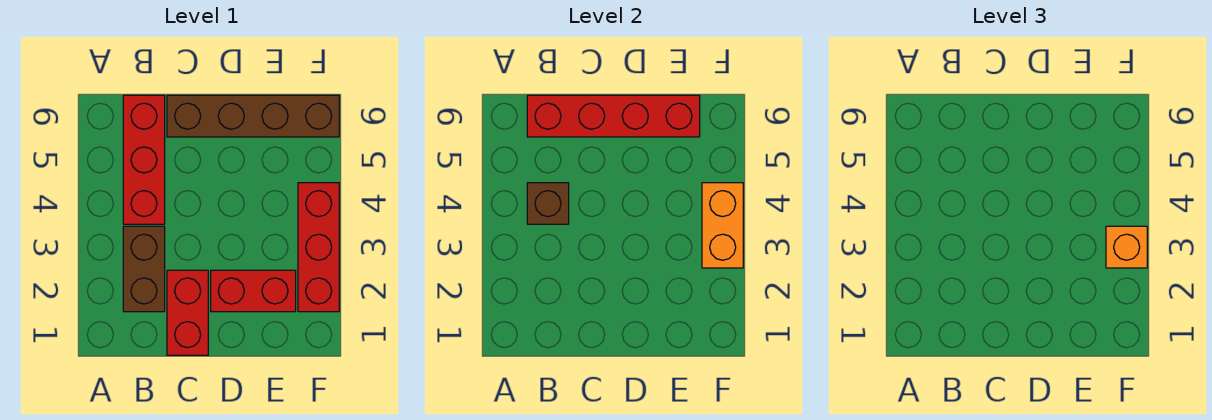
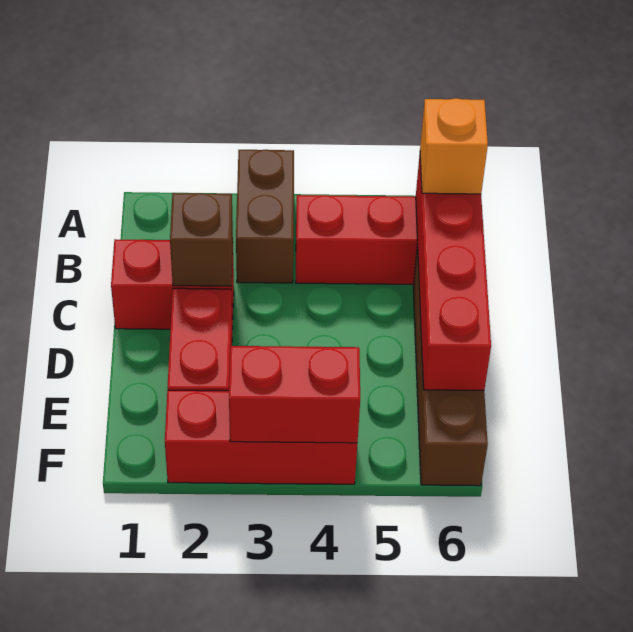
brown 1x2 brick [123,226,165,312] -> brown 1x2 brick turned to [236,150,294,283]
brown 1x1 brick [527,183,569,224] -> brown 1x1 brick moved to [170,193,233,286]
orange 1x2 brick [702,183,743,268] -> red 1x2 brick [229,346,360,443]
orange 1x1 brick [1106,226,1147,268] -> orange 1x1 brick moved to [420,98,488,194]

